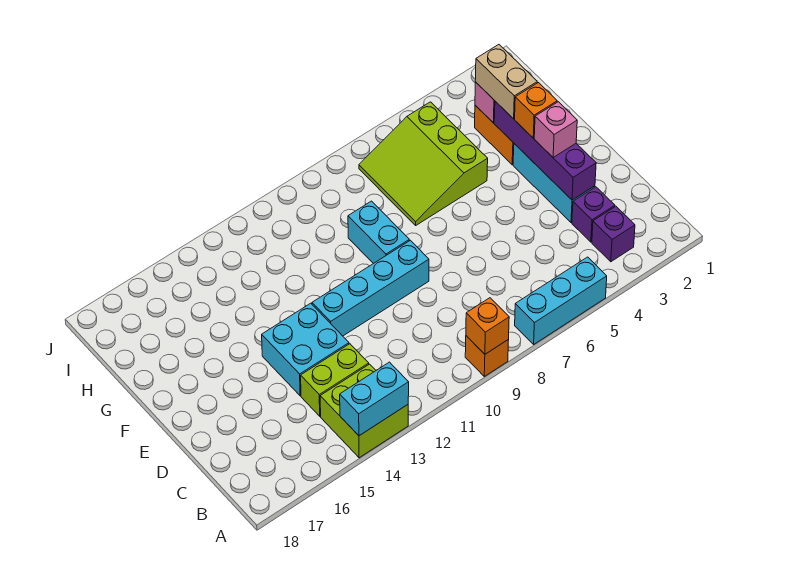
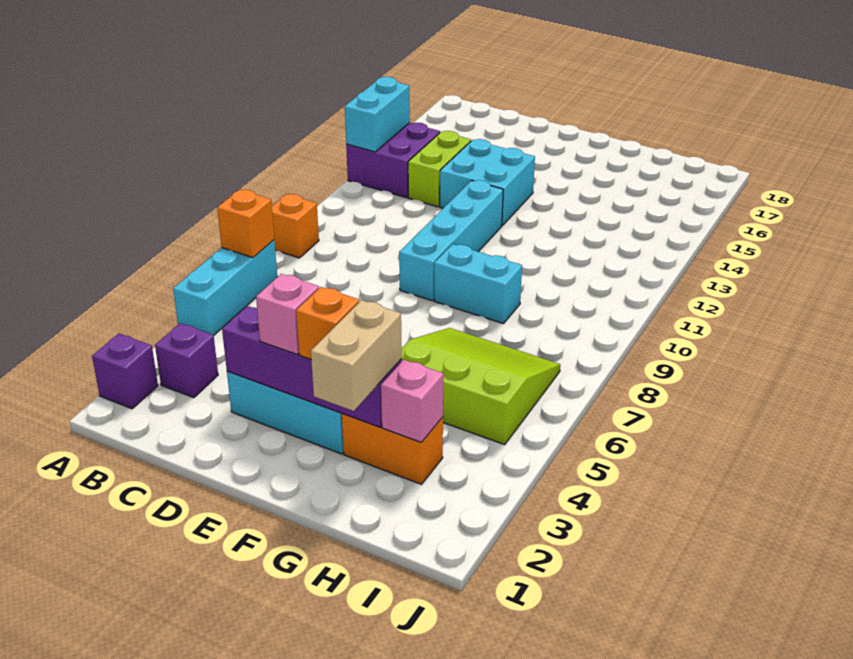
orange 1x1 brick [466,298,509,354] -> orange 1x1 brick moved to [217,190,274,258]
lime 2x2 brick [320,364,408,458] -> purple 2x2 brick [346,123,440,198]
purple 1x1 brick [572,187,615,242] -> purple 1x1 brick moved to [92,334,158,409]
tan 1x2 brick [475,45,537,119] -> tan 1x2 brick turned to [311,300,402,411]

